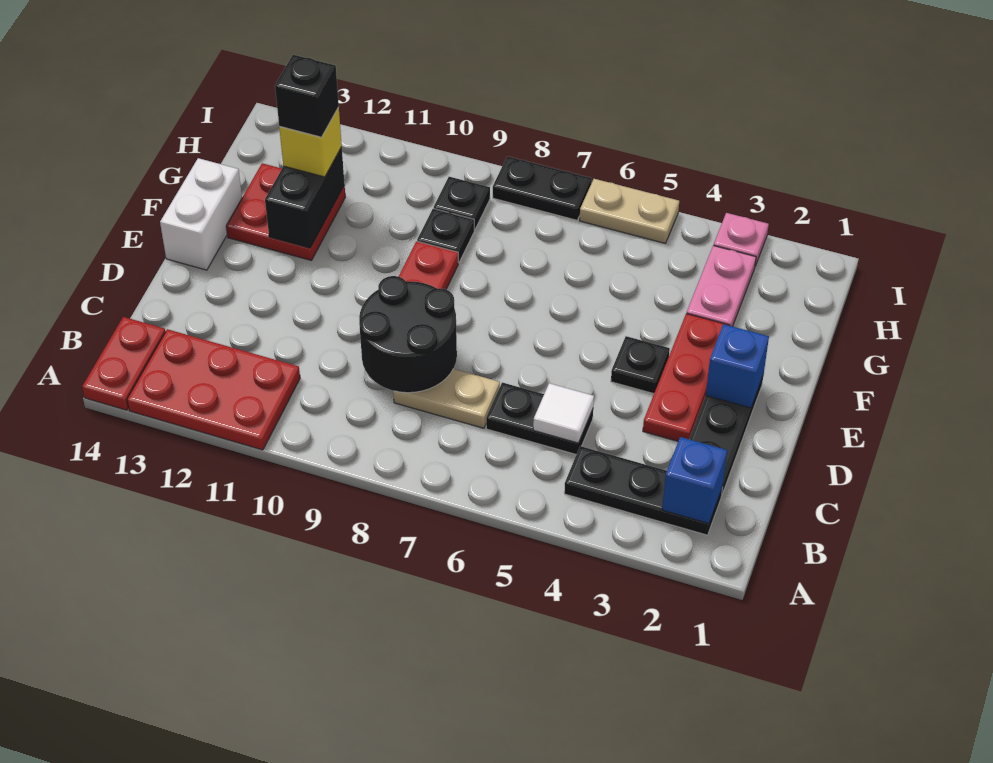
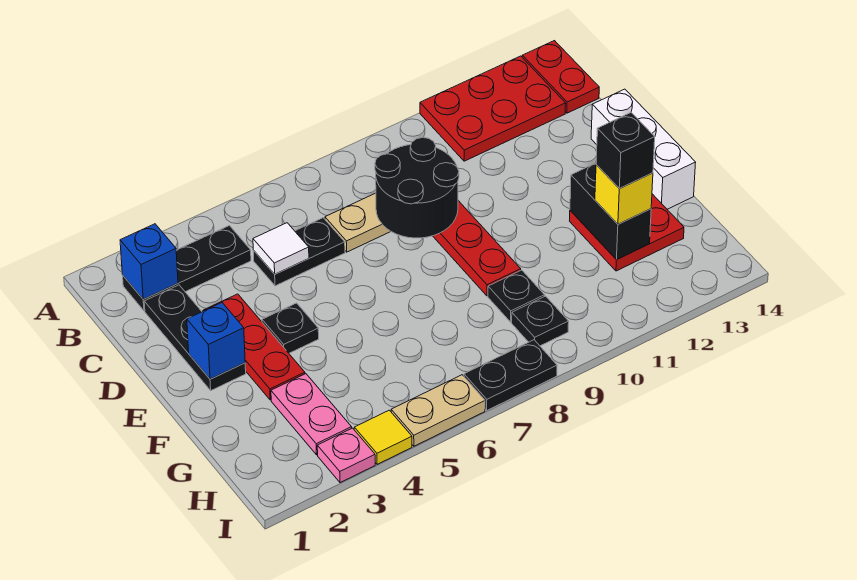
white 1x2 brick [160,158,242,270] -> white 1x3 brick [591,89,696,209]
none -> yellow 1x1 tile [354,410,412,464]

